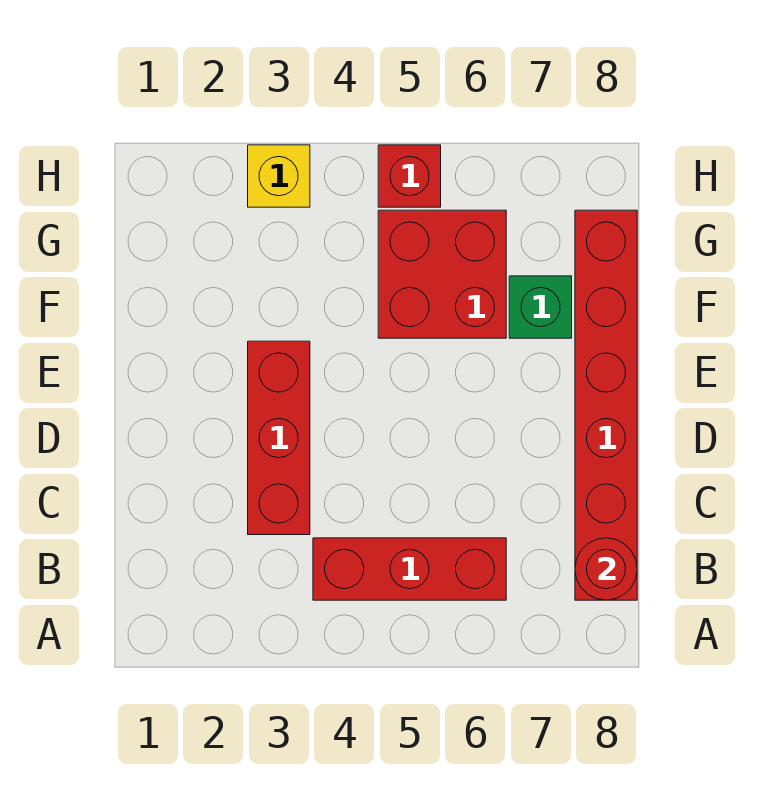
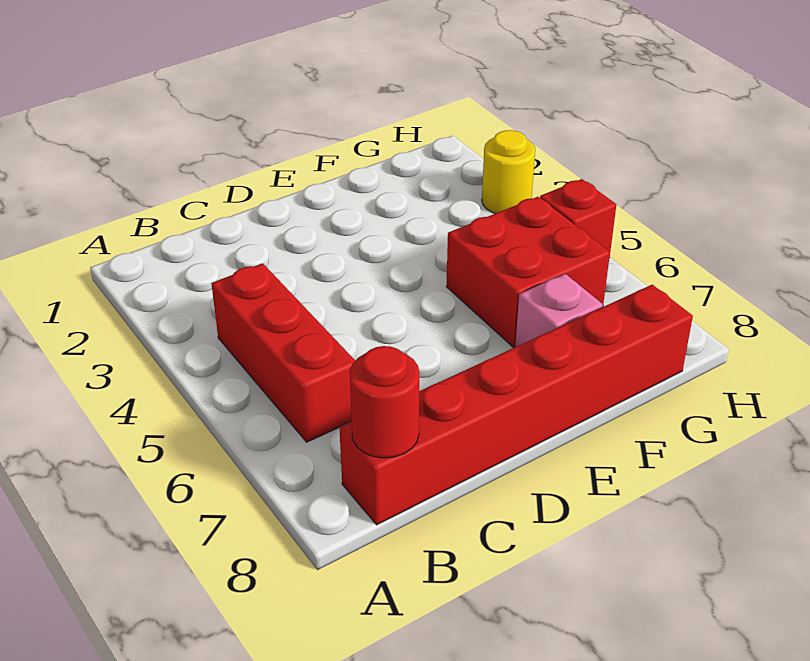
red 1x3 brick [248,341,310,535] -> none
green 1x1 brick [509,276,572,338] -> pink 1x1 brick [515,274,603,347]
yellow 1x1 brick [248,145,310,207] -> yellow 1x1 round brick [482,130,535,214]

